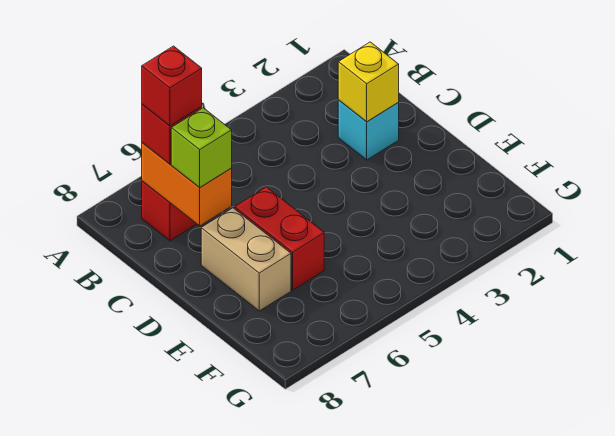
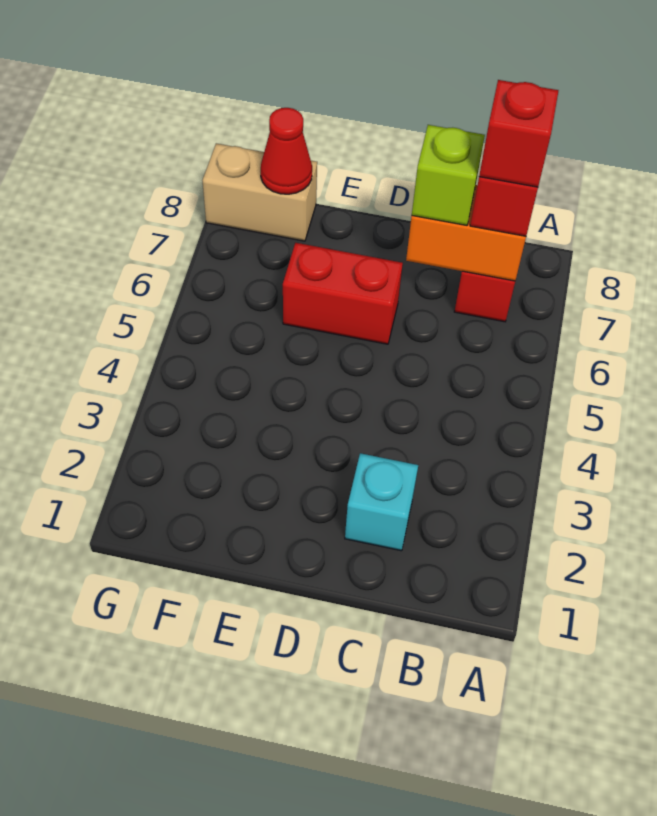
yellow 1x1 brick [338,42,399,122] -> none
tan 1x2 brick [201,208,291,311] -> tan 1x2 brick moved to [202,143,317,241]
none -> red 1x1 cone [261,108,312,194]

